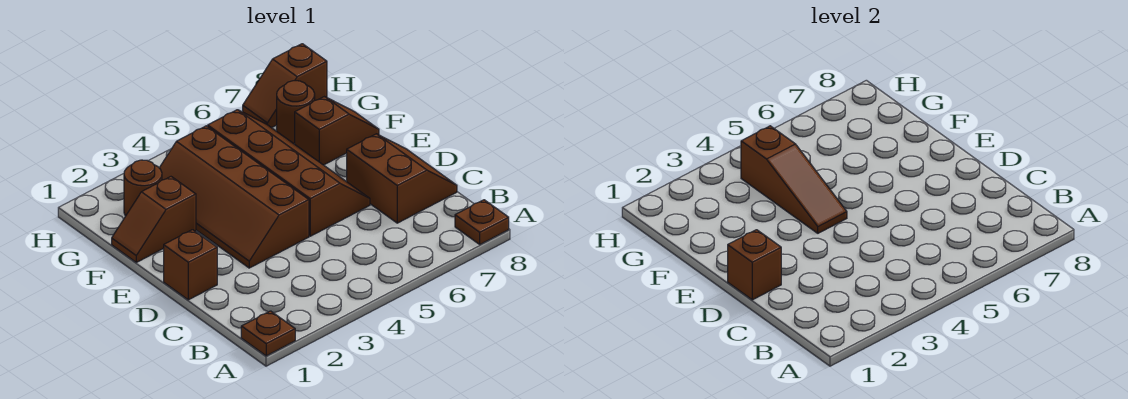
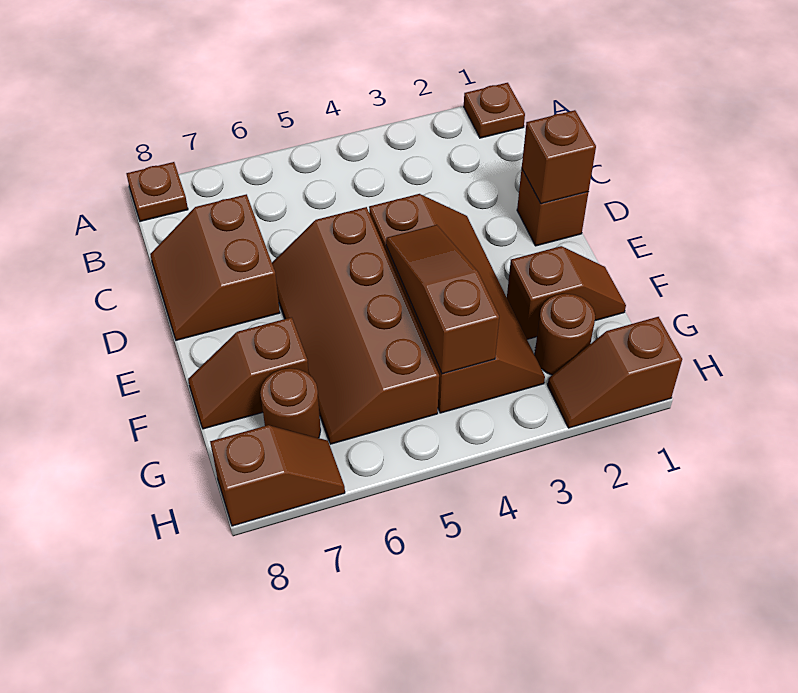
none -> brown 1x2 slope [548,317,682,428]

